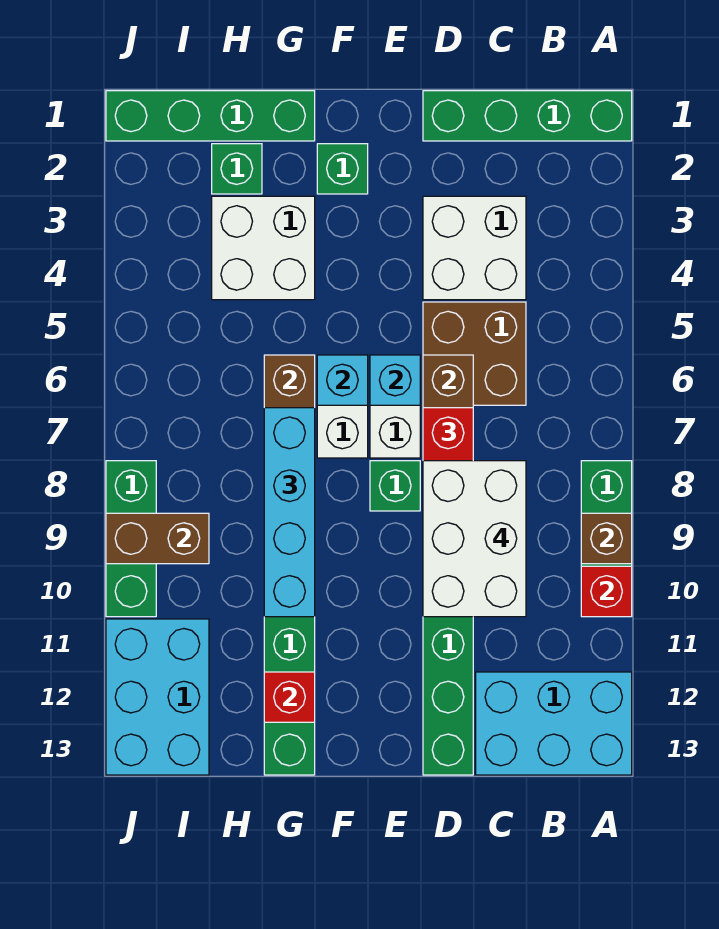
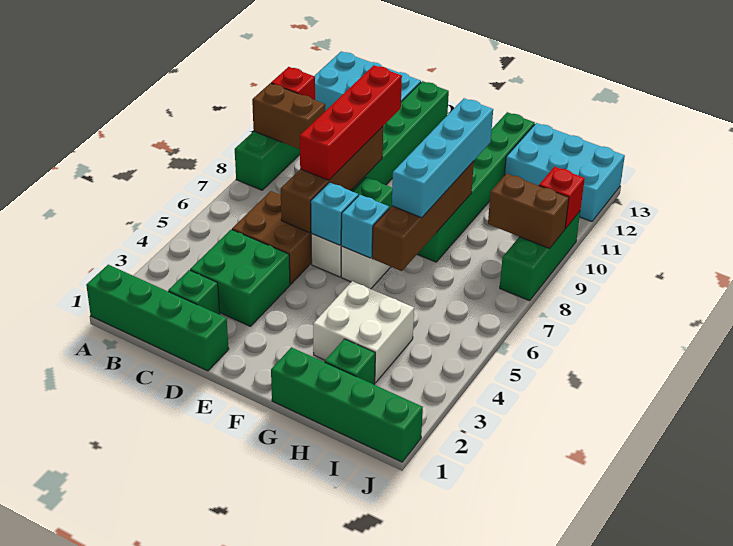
brown 1x1 brick [581,513,632,564] -> brown 1x2 brick [252,83,325,149]
white 2x2 brick [423,196,526,300] -> green 2x2 brick [190,229,290,326]
white 2x3 brick [423,461,526,617] -> none
green 1x1 brick [317,144,368,194] -> green 1x1 brick moved to [168,270,220,314]
red 1x1 brick [264,672,315,722] -> red 1x1 brick moved to [539,167,585,229]
cyan 2x3 brick [106,619,209,775] -> cyan 2x3 brick turned to [505,123,625,222]

